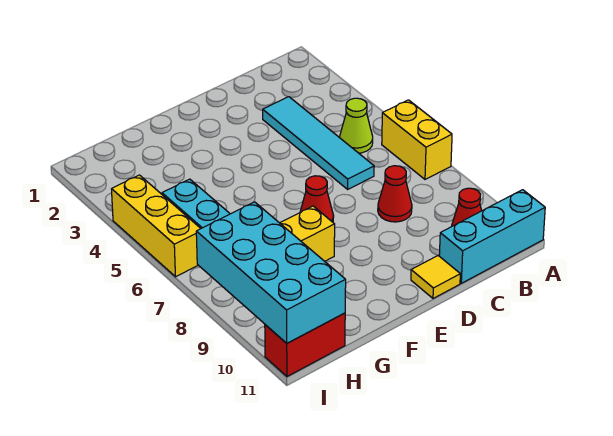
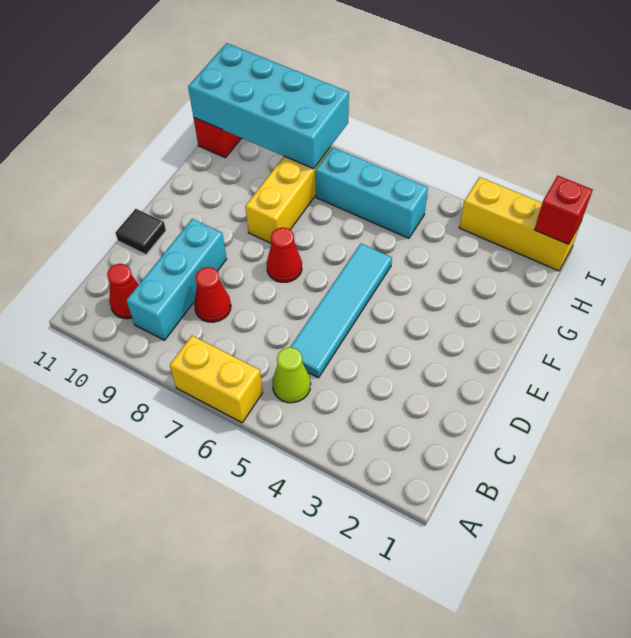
cyan 1x3 brick [439,190,545,283] -> cyan 1x3 brick moved to [127,219,226,340]
cyan 1x4 tile [263,97,374,189] -> cyan 1x4 tile turned to [291,244,392,378]
yellow 1x1 tile [411,256,460,298] -> black 1x1 tile [116,209,166,254]
none -> red 1x1 brick [534,176,593,244]
yellow 1x3 brick [112,175,201,277] -> yellow 1x3 brick moved to [459,177,581,271]

